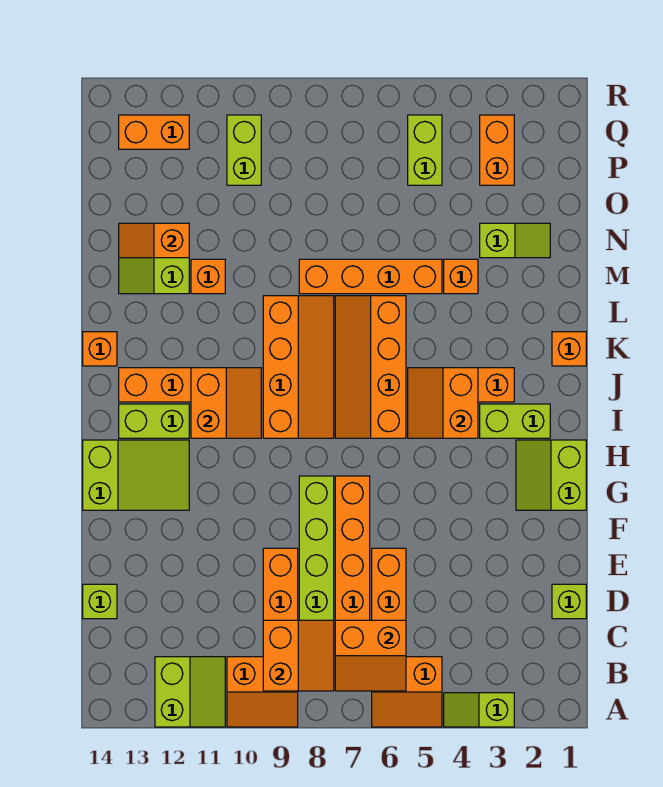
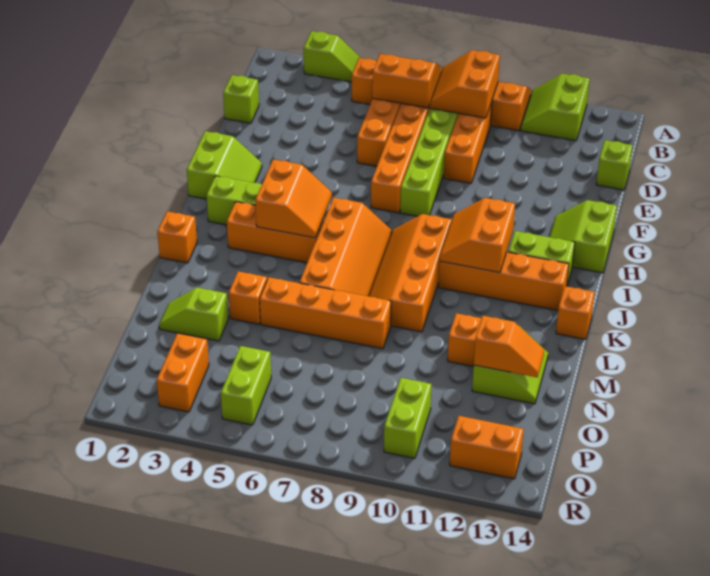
lime 2x3 slope [83,440,189,510] -> lime 2x2 slope [550,200,617,273]

